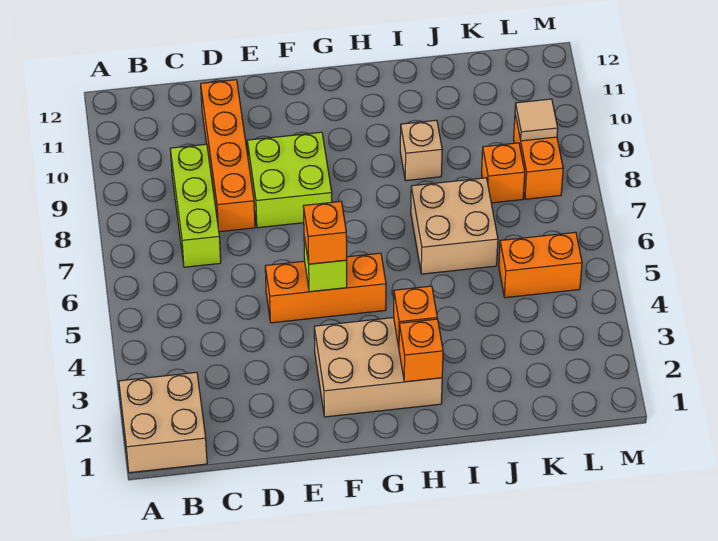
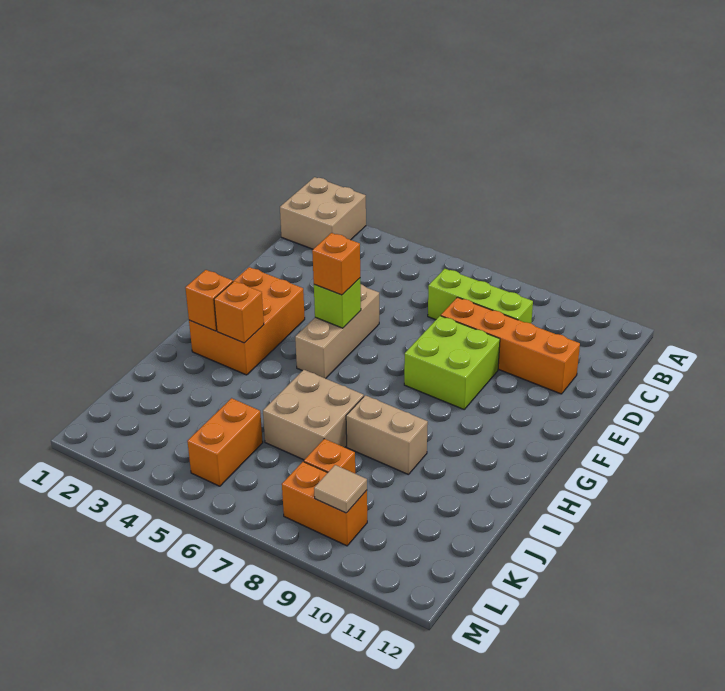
orange 1x3 brick [265,253,386,323] -> tan 1x3 brick [295,284,379,379]
tan 2x3 brick [314,318,442,417] -> orange 2x3 brick [189,267,305,375]
tan 1x1 brick [400,120,442,181] -> tan 1x2 brick [346,395,428,475]

